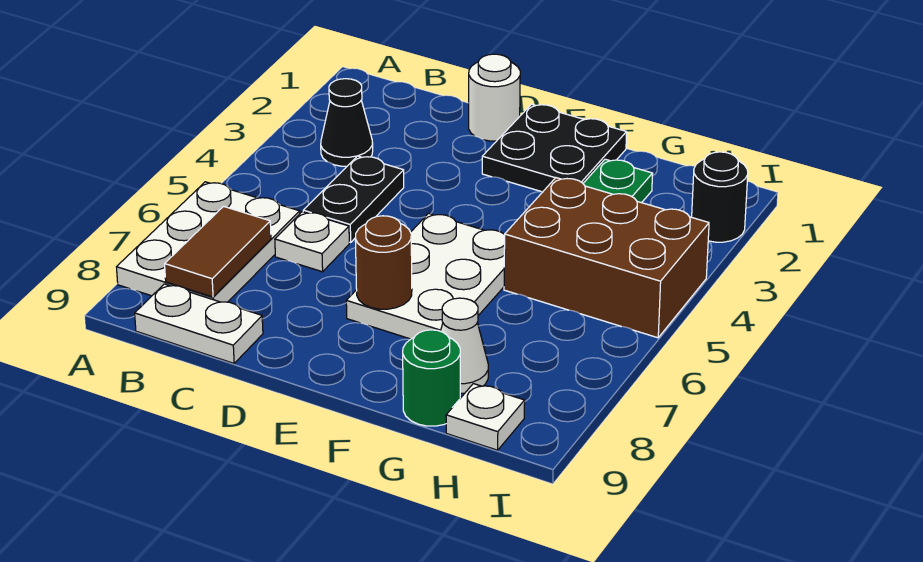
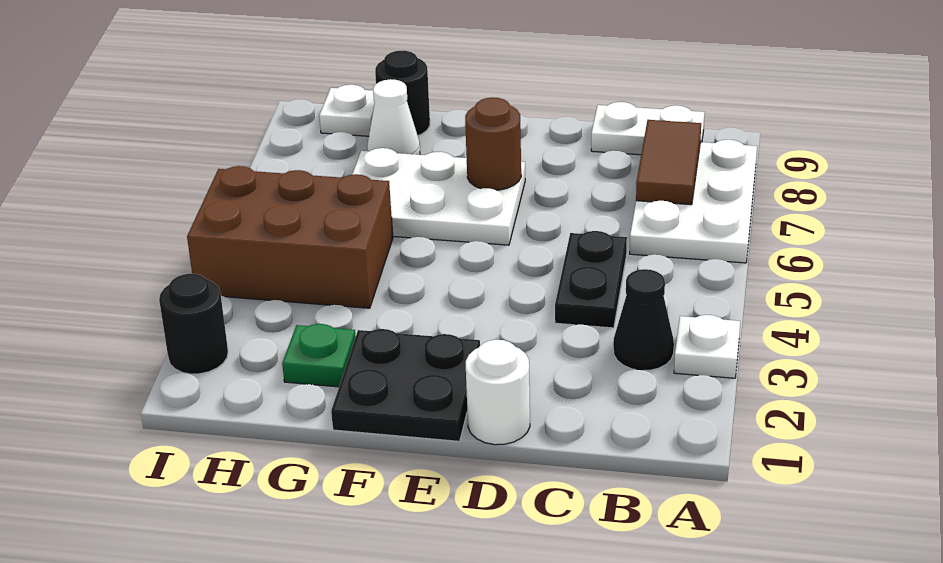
white 1x1 plate [275,212,349,272] -> white 1x1 plate moved to [674,315,740,378]
white 2x3 plate [346,213,505,339] -> white 2x3 plate turned to [352,148,525,245]
green 1x1 round brick [403,330,460,426] -> black 1x1 round brick [375,51,430,135]

